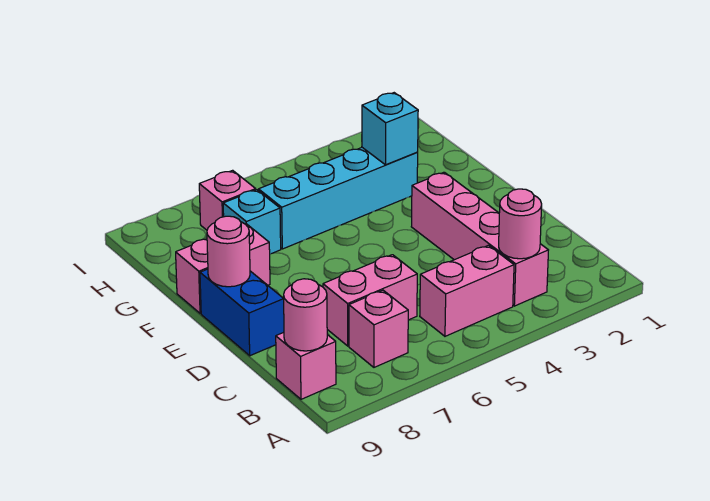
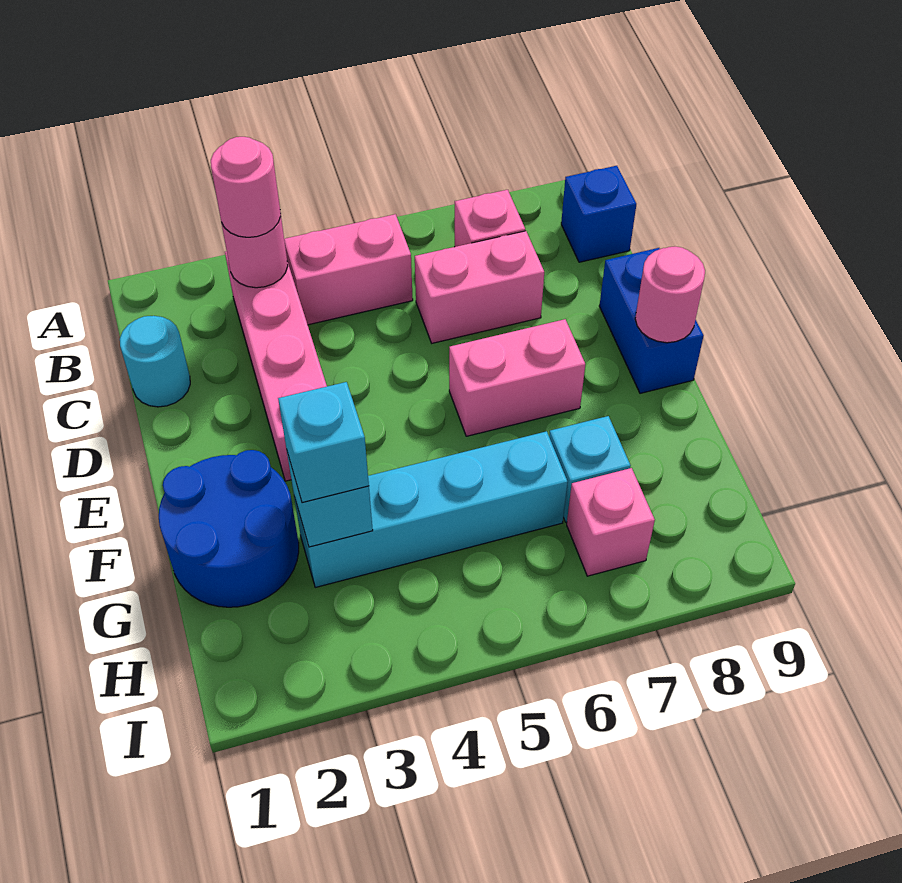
pink 1x1 brick [276,332,336,399] -> blue 1x1 brick [561,166,636,262]
pink 1x1 round brick [284,279,327,351] -> pink 1x1 round brick moved to [211,137,281,237]
none -> cyan 1x1 round brick [120,316,190,407]
none -> blue 2x2 round brick [159,450,299,607]
pink 1x2 brick [176,223,270,313] -> pink 1x2 brick moved to [449,319,585,436]
none -> cyan 1x1 brick [278,382,369,503]

